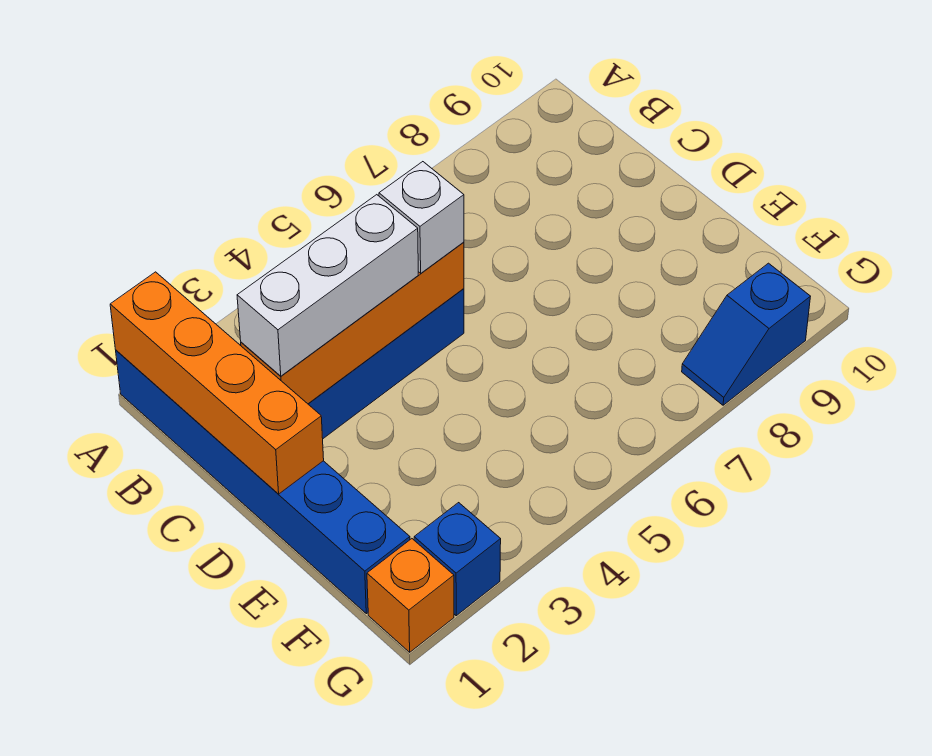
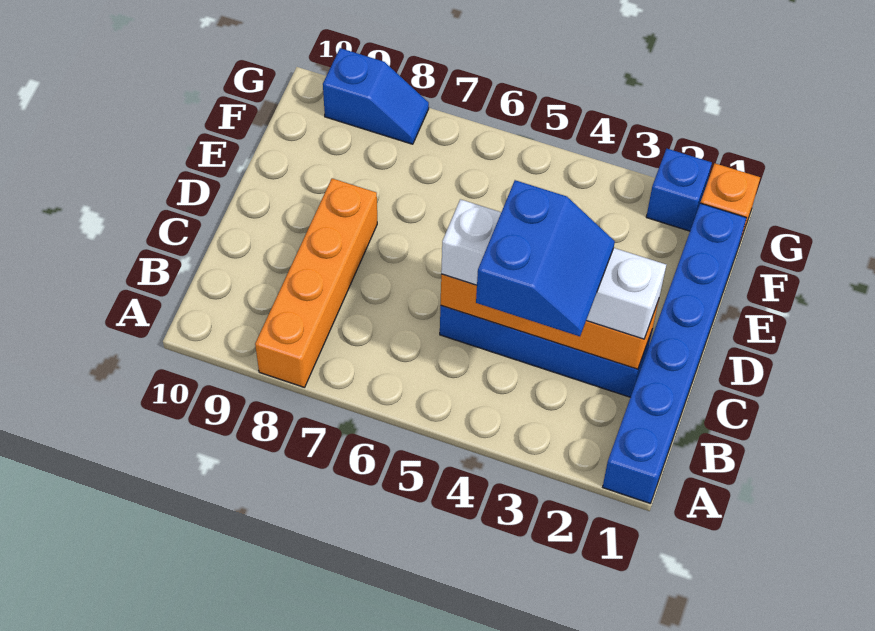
orange 1x4 brick [110,272,324,494] -> orange 1x4 brick moved to [255,178,377,388]
none -> blue 2x2 slope [476,180,615,336]

